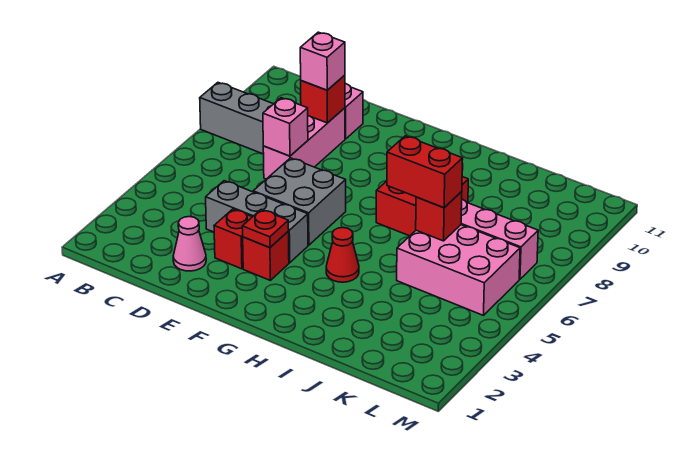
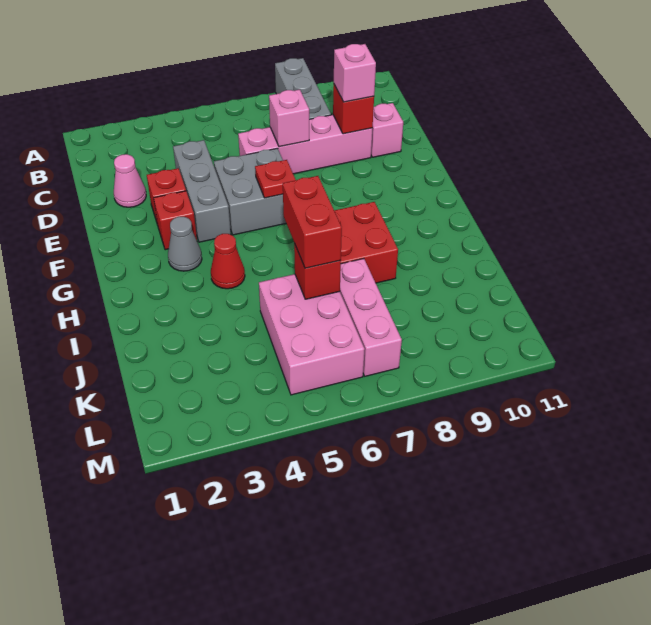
pink 1x3 brick [263,108,345,179] -> pink 1x4 brick [238,115,372,174]
red 1x1 plate [242,209,289,248] -> red 1x1 plate moved to [255,160,296,198]
none -> grey 1x1 cone [168,217,202,271]

